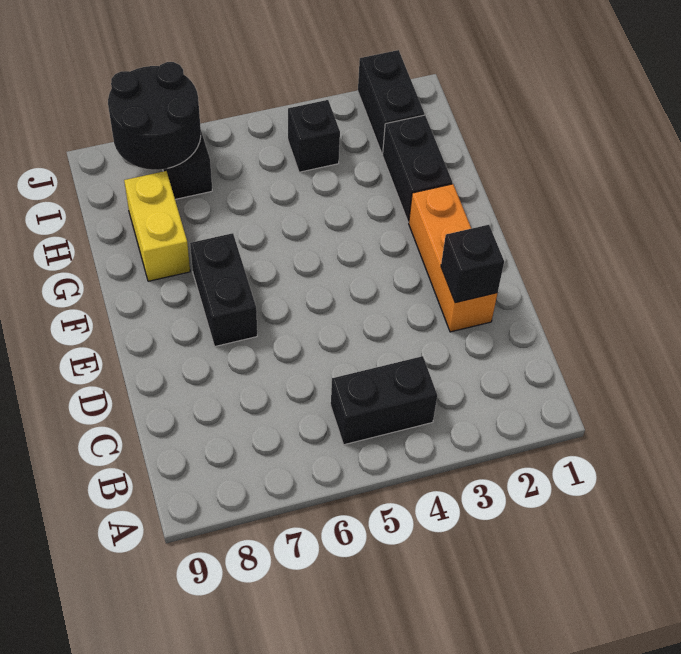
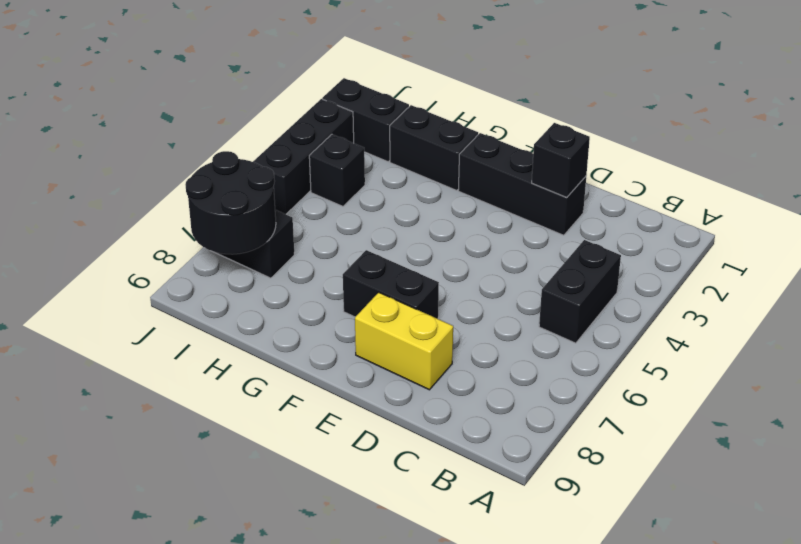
orange 1x3 brick [409,184,498,332] -> black 1x3 brick [458,133,586,235]
yellow 1x2 brick [124,171,190,281] -> yellow 1x2 brick moved to [355,292,453,390]
none -> black 1x3 brick [253,99,354,214]

